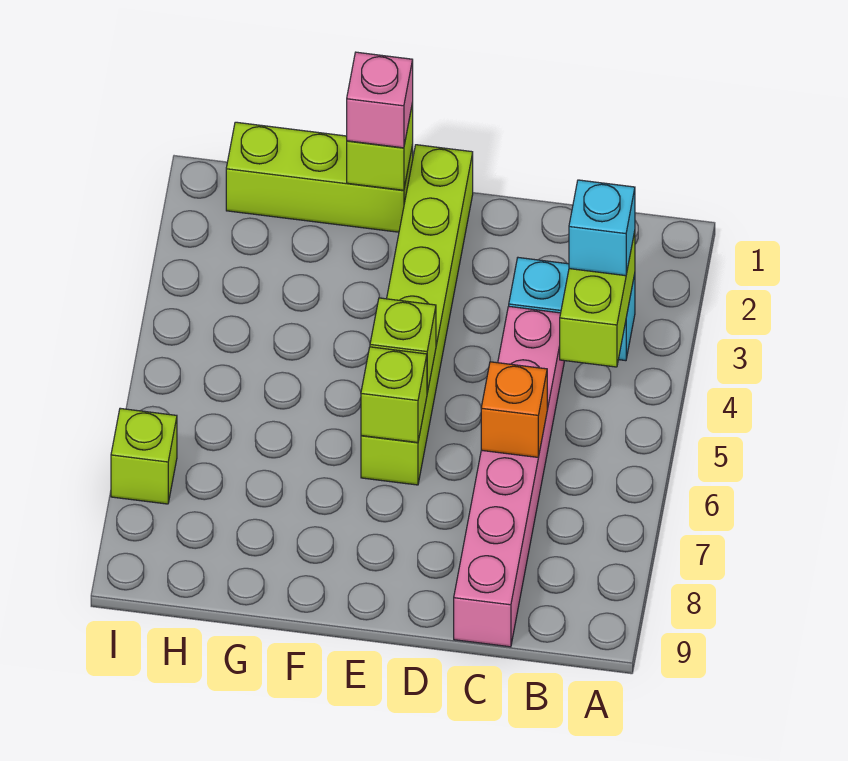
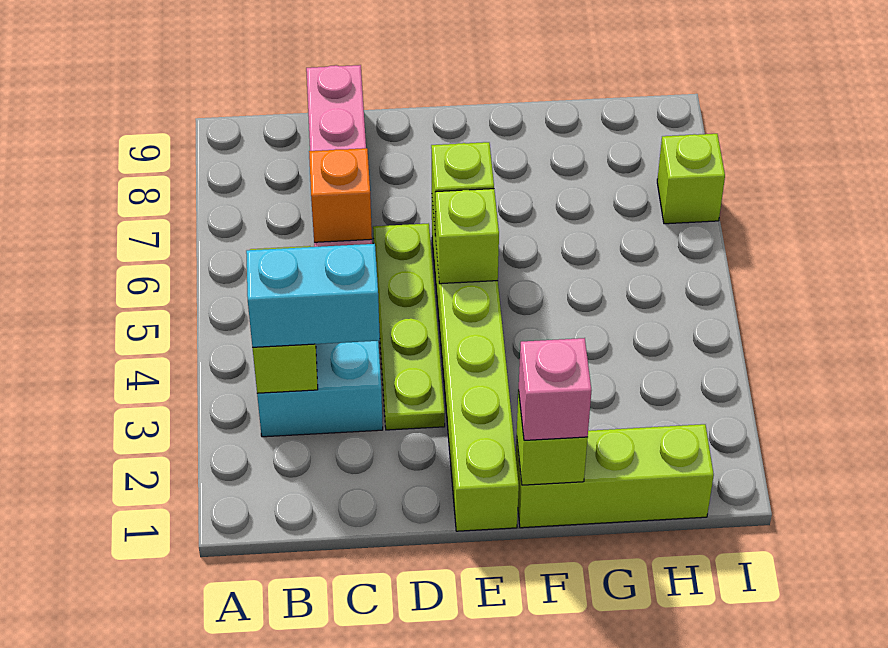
cyan 1x1 brick [569,180,635,276] -> cyan 1x2 brick [246,244,380,347]
none -> lime 1x4 plate [373,223,445,430]

